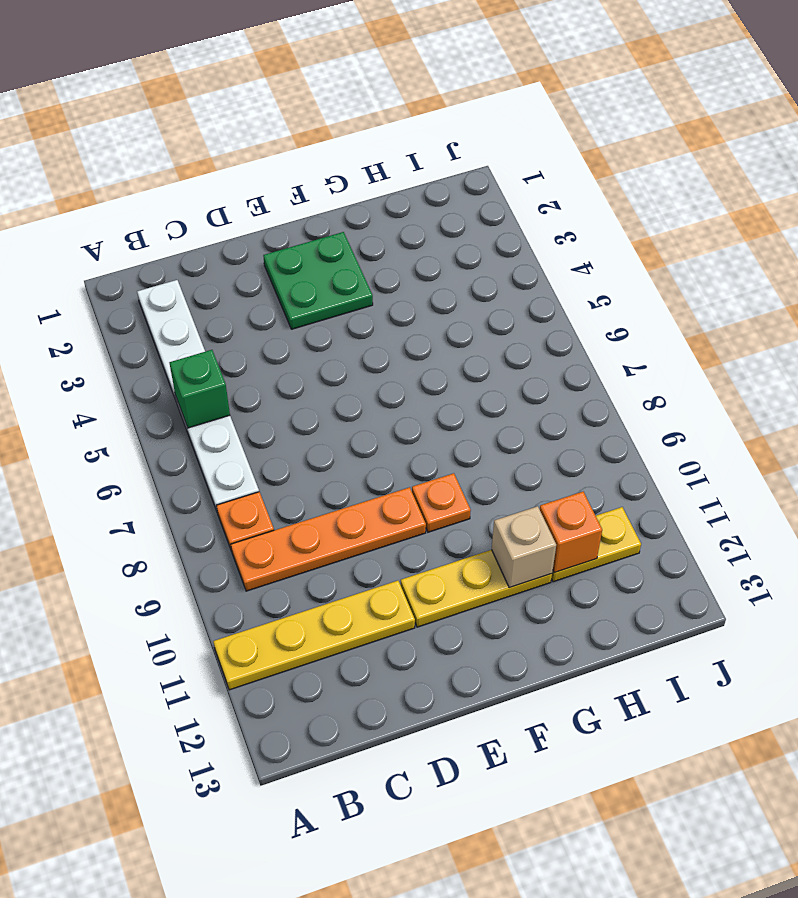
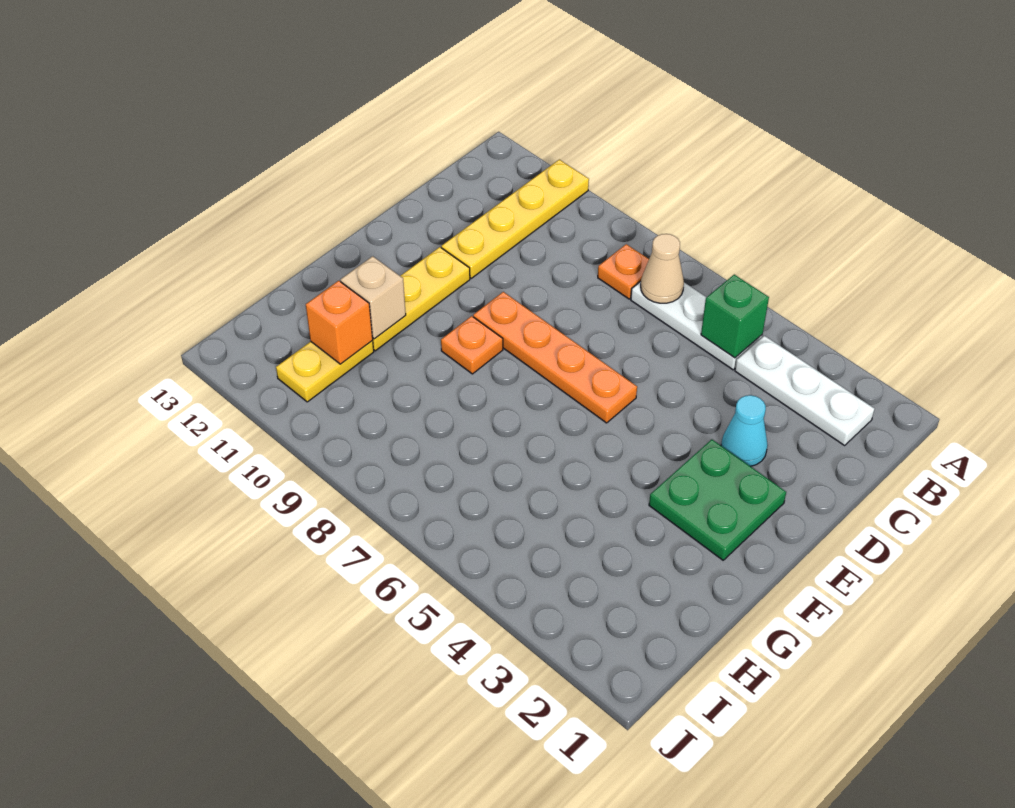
none -> tan 1x1 cone [641,234,684,303]
orange 1x4 plate [231,487,426,591] -> orange 1x4 plate turned to [473,292,637,423]
none -> cyan 1x1 cone [721,395,768,466]

